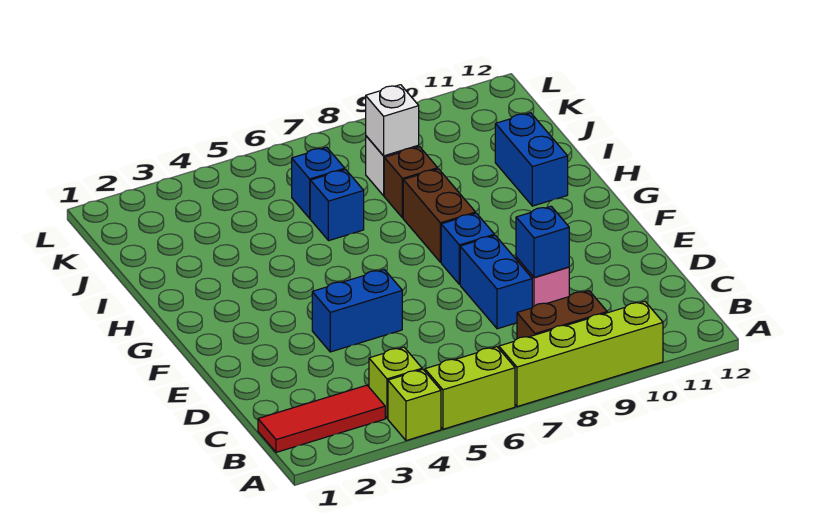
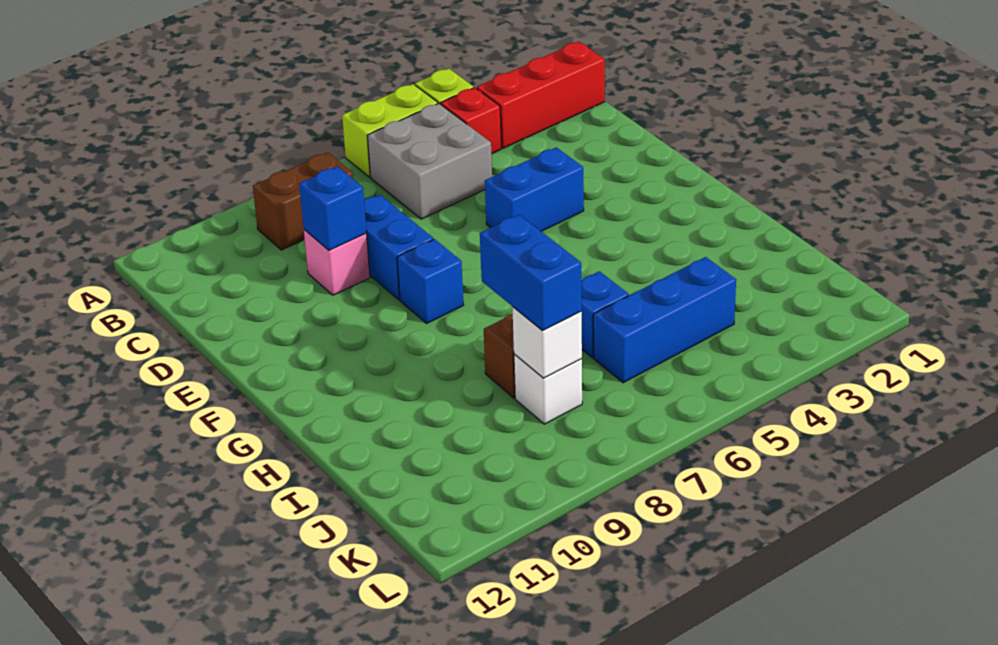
lime 1x4 brick [499,301,663,407] -> none
red 1x3 tile [258,385,385,452] -> red 1x3 brick [477,42,605,148]
lime 1x1 brick [369,347,422,418] -> red 1x1 brick [441,88,501,154]
none -> grey 2x2 brick [367,103,492,219]
brown 1x2 brick [403,169,476,262] -> none
blue 1x2 brick [495,113,568,206] -> blue 1x2 brick moved to [480,215,582,331]
blue 1x1 brick [292,147,345,218] -> blue 1x3 brick [593,257,736,383]

